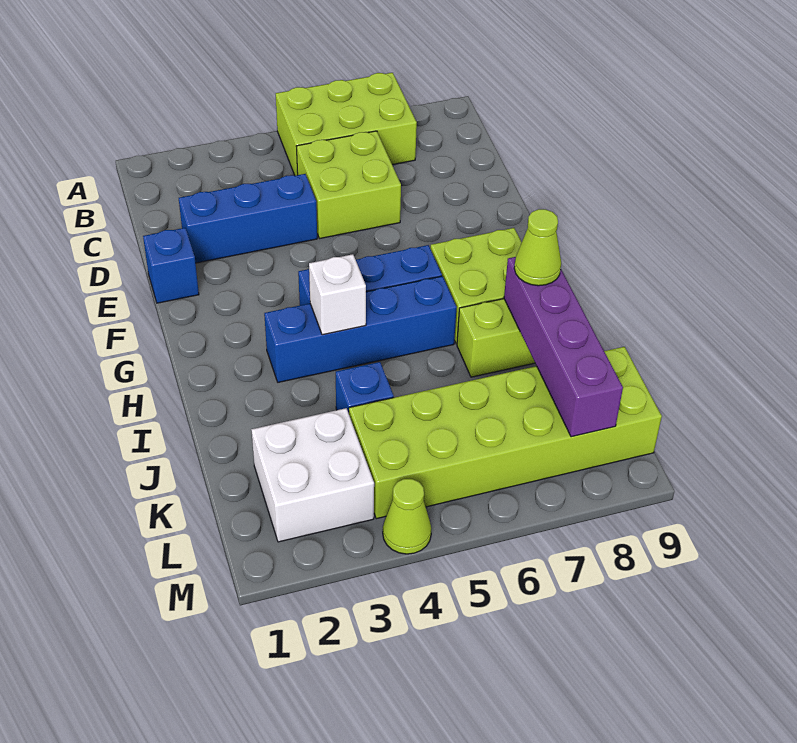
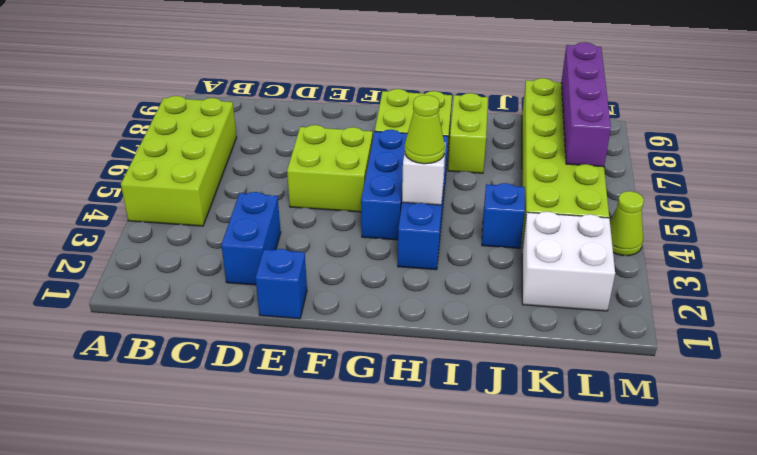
lime 2x3 brick [276,73,417,176] -> lime 2x4 brick [121,96,237,226]
lime 2x2 brick [297,131,401,239] -> lime 2x2 brick moved to [287,125,373,212]
blue 1x3 brick [179,174,317,263] -> blue 1x2 brick [221,192,281,285]
purple 1x4 brick [504,257,623,437] -> purple 1x4 brick turned to [561,42,611,167]
lime 1x1 cone [514,209,561,286] -> lime 1x1 cone moved to [405,95,445,164]

